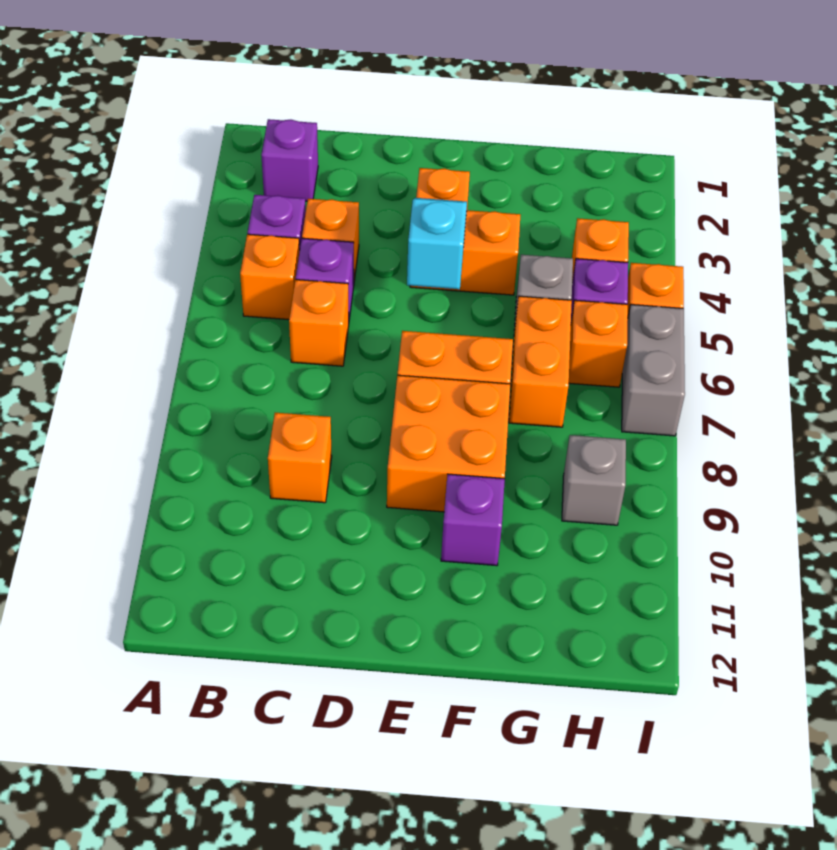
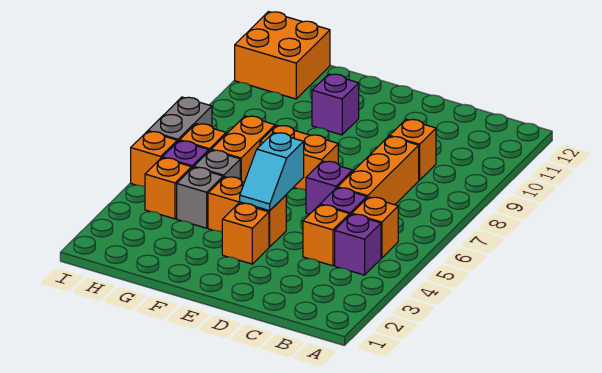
purple 1x1 brick [261,119,318,201] -> purple 1x1 brick moved to [306,161,353,214]
orange 1x1 brick [289,280,349,366] -> orange 1x3 brick [338,136,419,205]
orange 2x2 brick [387,375,510,512] -> orange 2x2 brick moved to [235,12,330,99]
grey 1x1 brick [562,435,626,525] -> grey 1x1 brick moved to [177,167,223,228]

